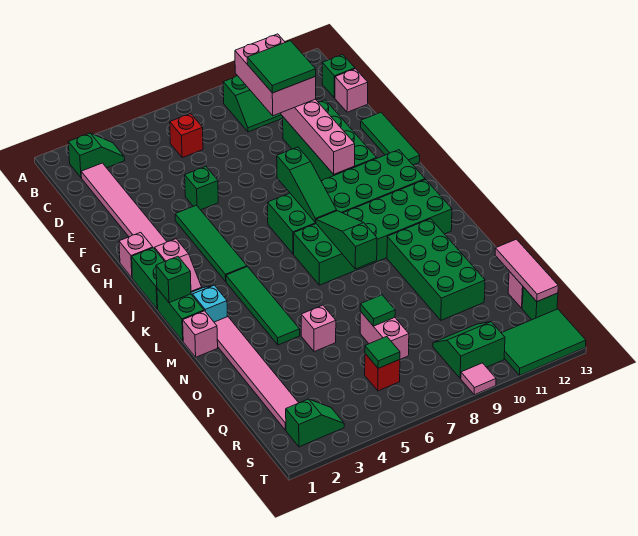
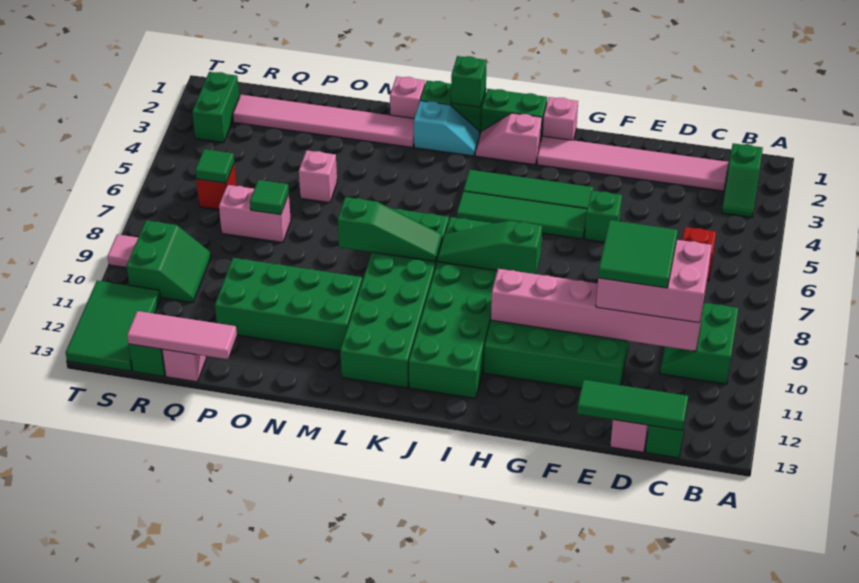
green 1x3 tile [361,112,420,165] -> green 1x3 tile moved to [577,380,688,431]
green 1x4 tile [226,267,300,345] -> green 1x4 tile moved to [457,191,587,239]
green 1x2 slope [286,399,344,447] -> green 1x2 brick [192,72,239,143]

